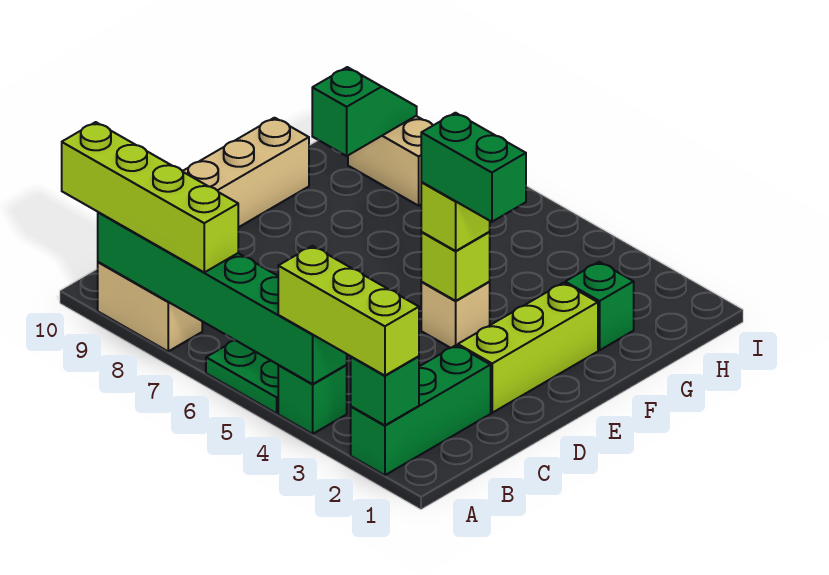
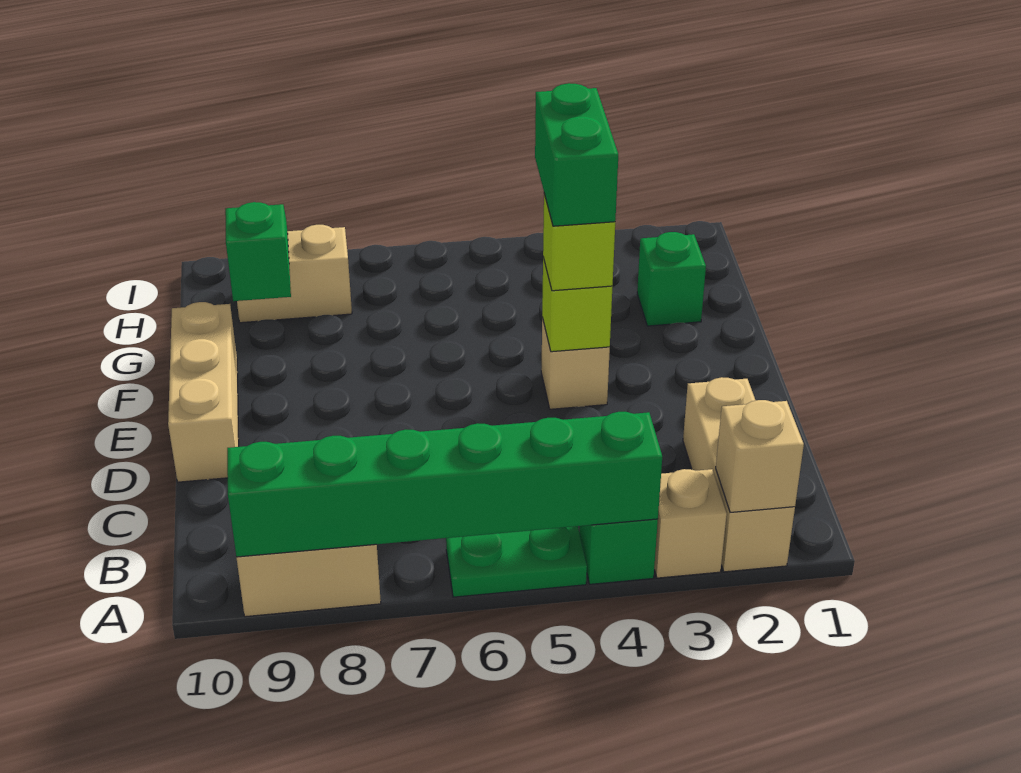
green 1x3 brick [351,345,491,475] -> tan 1x3 brick [683,377,795,572]
green 1x1 brick [351,356,419,425] -> tan 1x1 brick [716,400,804,512]
lime 1x3 brick [278,246,419,376] -> none
none -> tan 1x1 brick [654,469,727,578]
lime 1x4 brick [62,122,238,272] -> none
lime 1x3 brick [458,283,598,413] -> none
green 1x2 brick [421,113,526,222] -> green 1x2 brick turned to [535,83,618,226]

